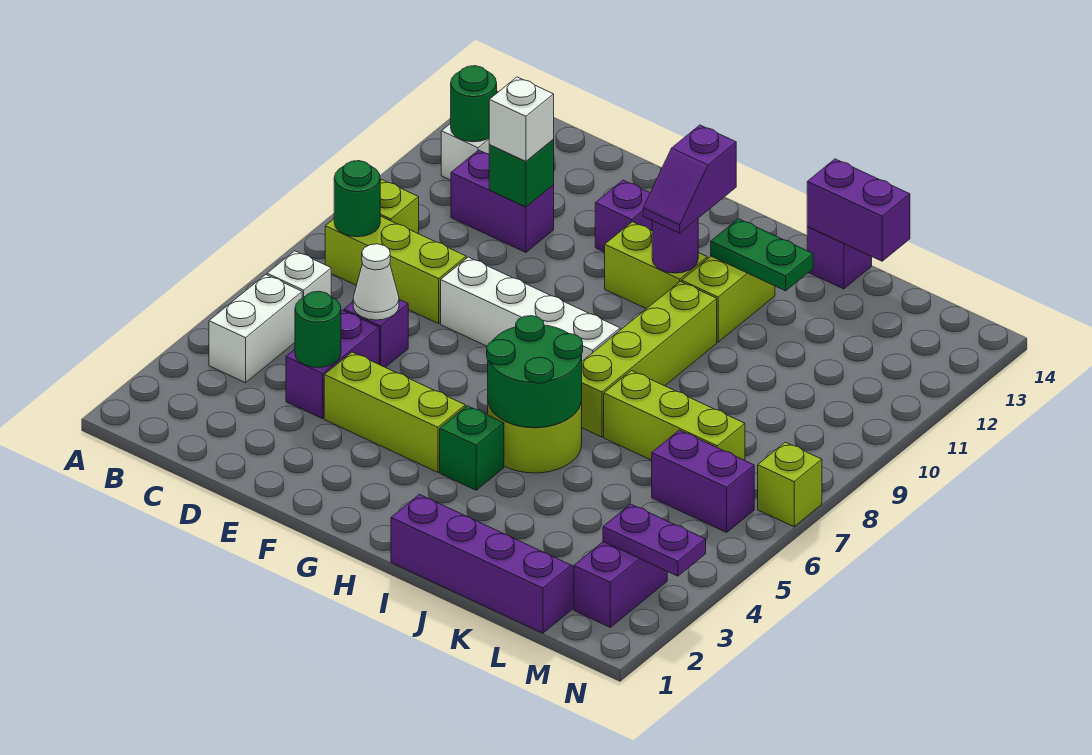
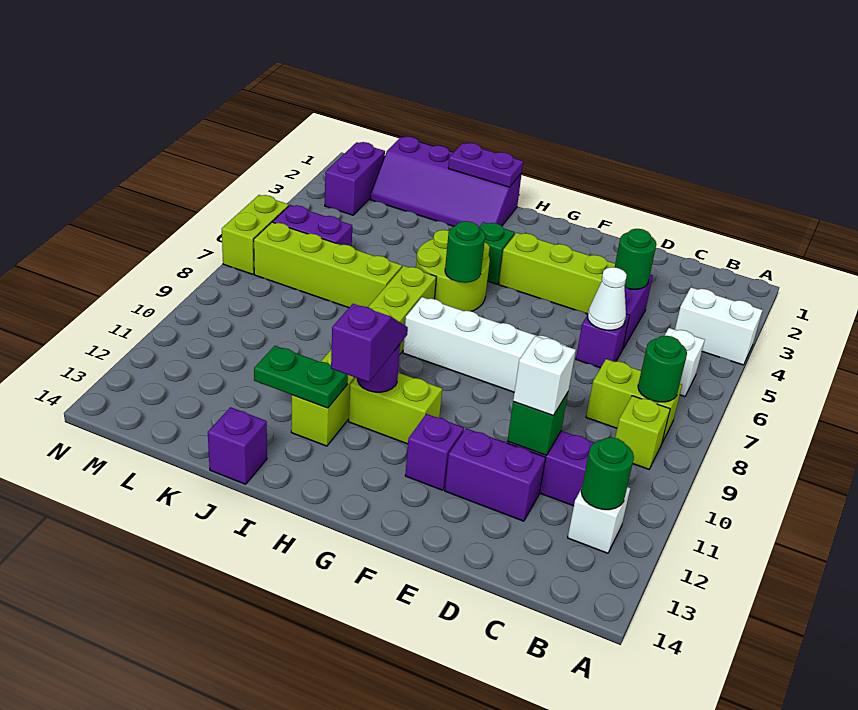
white 1x2 brick [209,275,302,383] -> white 1x2 brick turned to [675,287,762,365]
lime 1x3 brick [325,216,466,324] -> lime 1x2 brick [586,359,682,442]
green 2x2 round brick [487,316,583,428] -> green 1x1 round brick [445,221,485,283]
lime 1x3 brick [604,371,745,460] -> lime 1x4 brick [254,222,402,308]
purple 1x2 brick [807,159,910,261] -> purple 1x2 brick moved to [445,428,546,521]
purple 1x2 plate [603,504,706,576] -> purple 1x2 plate moved to [448,143,523,187]
lime 1x1 brick [758,442,822,527] -> lime 1x2 brick [222,195,289,274]

